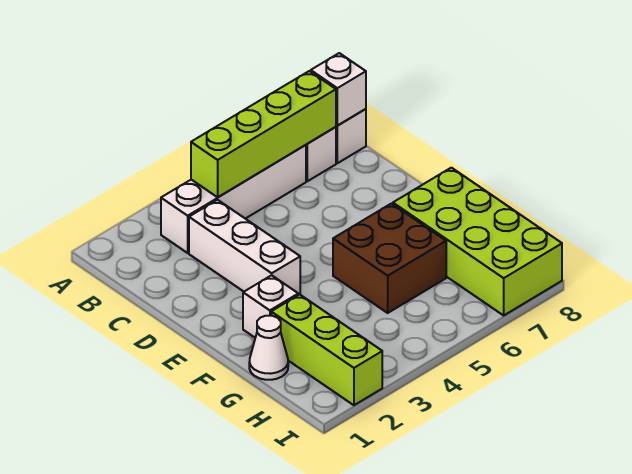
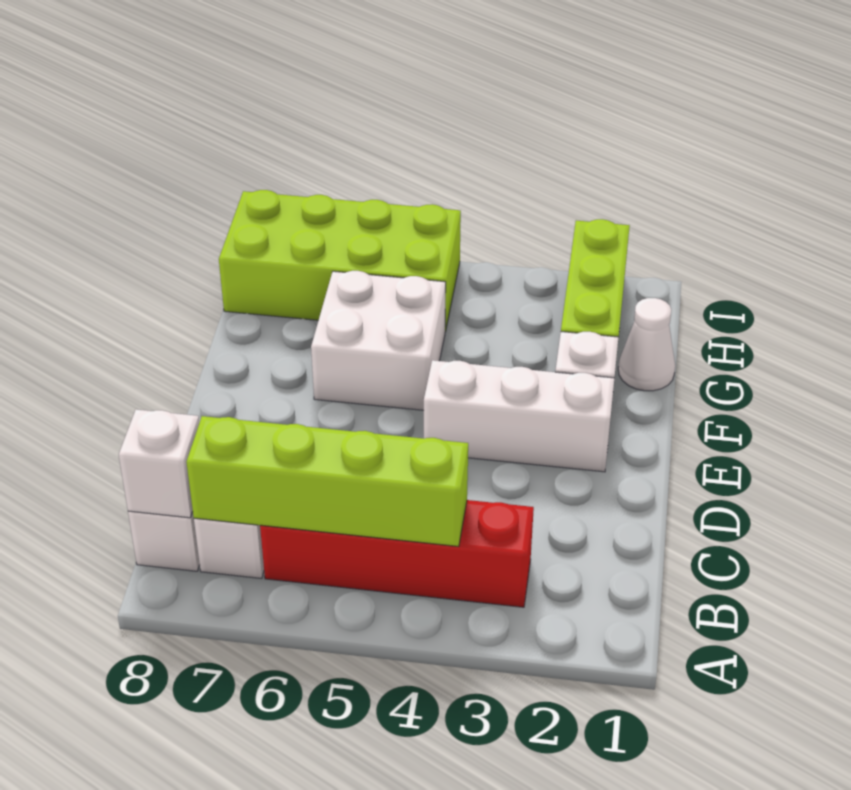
white 1x4 brick [161,145,306,253] -> red 1x4 brick [260,500,534,607]
white 1x3 brick [189,200,300,295] -> white 1x3 brick turned to [424,360,614,472]
brown 2x2 brick [333,204,446,313] -> white 2x2 brick [311,271,446,410]
lime 2x4 brick [393,168,562,315] -> lime 2x4 brick turned to [219,190,461,332]

